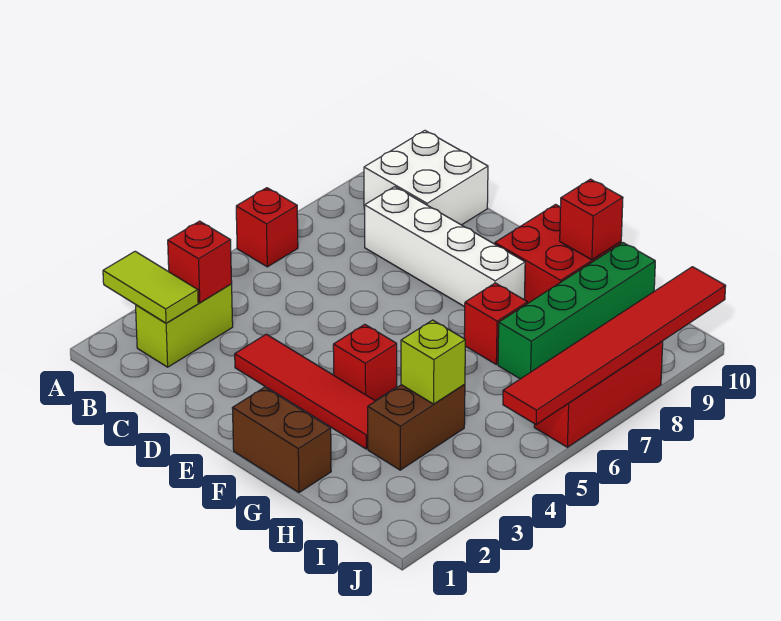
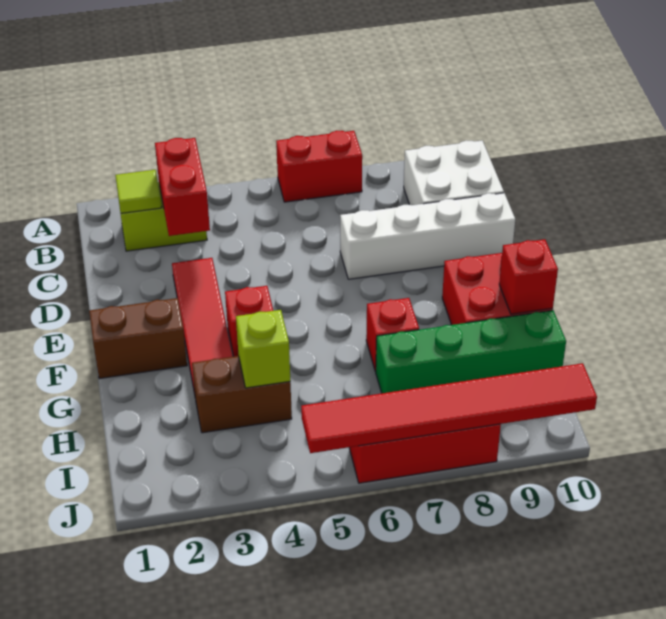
lime 1x2 tile [103,251,198,323] -> lime 1x1 tile [115,170,162,213]
red 1x1 brick [236,188,298,267] -> red 1x2 brick [276,131,362,202]
red 1x1 brick [168,221,232,303] -> red 1x2 brick [155,138,210,236]
white 1x4 brick [365,187,525,307] -> white 1x4 brick turned to [340,193,515,279]
brown 1x2 brick [232,387,331,492] -> brown 1x2 brick turned to [89,298,187,379]

